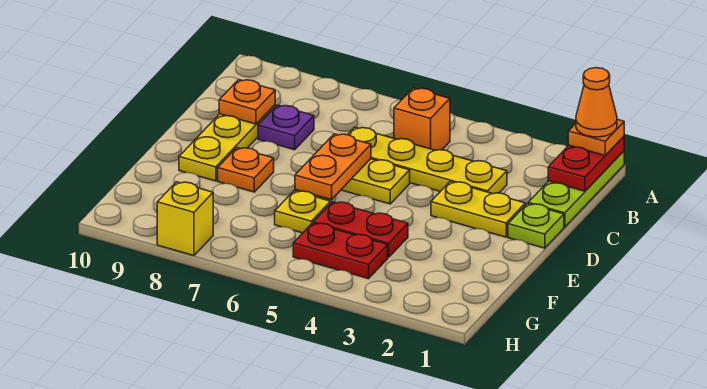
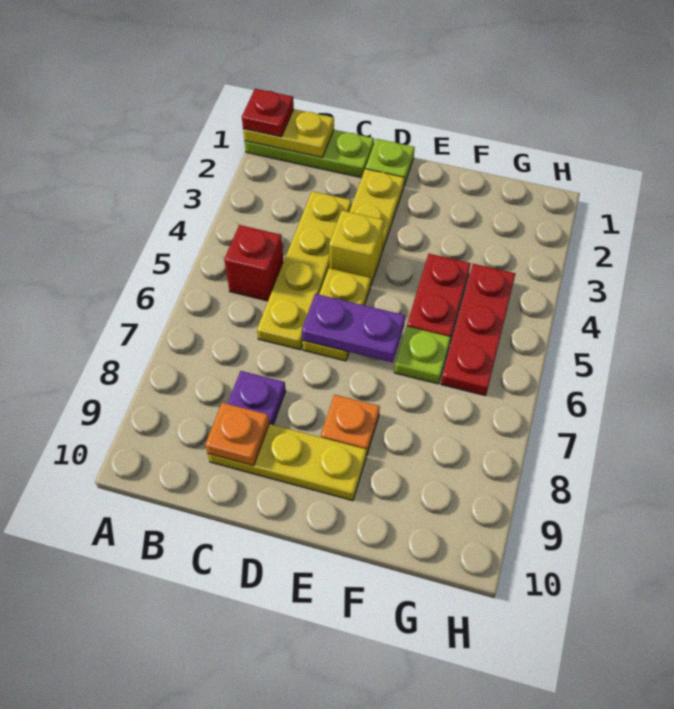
red 1x2 plate [548,137,624,191] -> yellow 1x2 plate [243,109,334,158]
orange 1x1 plate [568,119,624,156] -> red 1x1 plate [242,89,294,137]
orange 1x1 cone [576,68,617,137] -> none
orange 1x1 brick [394,88,450,150] -> red 1x1 brick [224,225,284,301]
orange 1x2 plate [295,134,371,200] -> purple 1x2 plate [302,294,405,363]
yellow 1x1 plate [275,191,331,233] -> lime 1x1 plate [394,326,451,384]
red 1x2 plate [293,223,388,279] -> red 1x3 plate [441,264,515,396]
yellow 1x1 brick [157,182,213,256] -> yellow 1x1 brick moved to [329,211,384,287]

